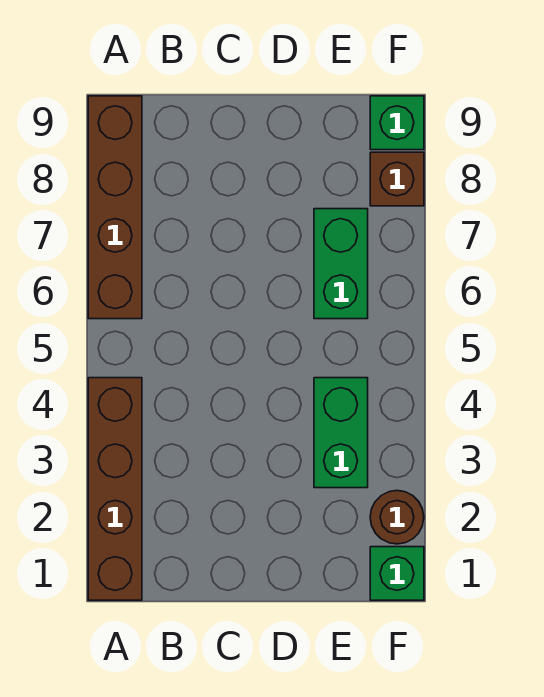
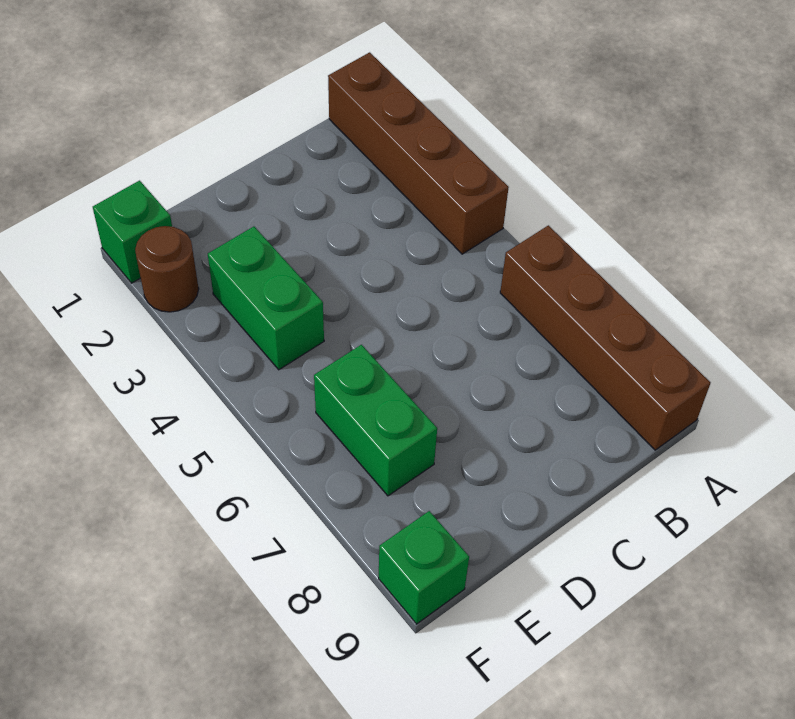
brown 1x1 brick [370,152,424,206] -> none

